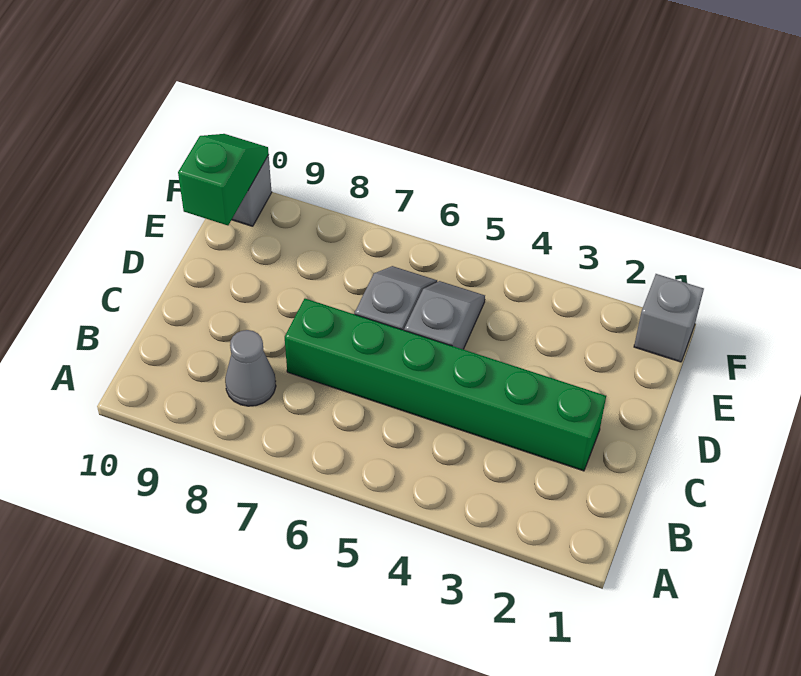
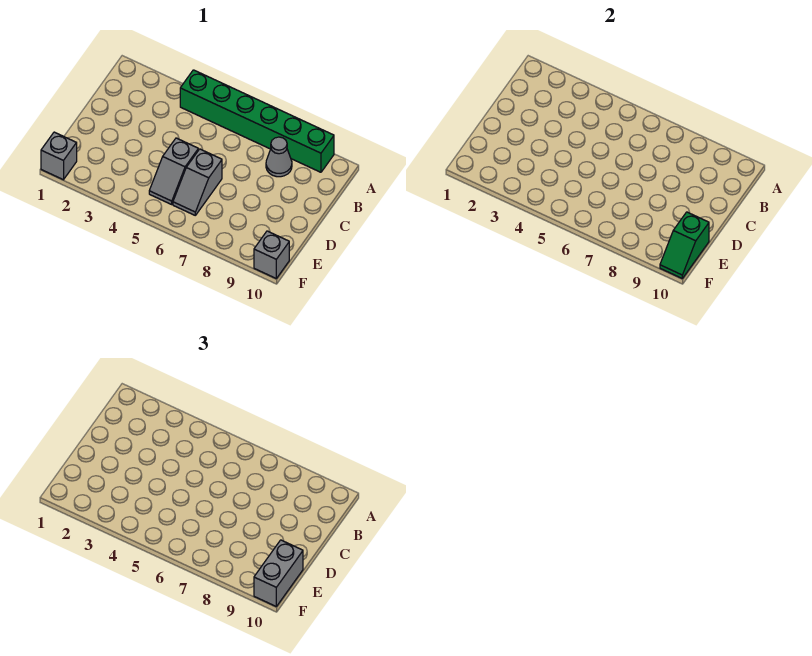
green 1x6 brick [285,299,606,471] -> green 1x6 brick moved to [180,70,334,172]
none -> grey 1x2 brick [254,540,303,606]

